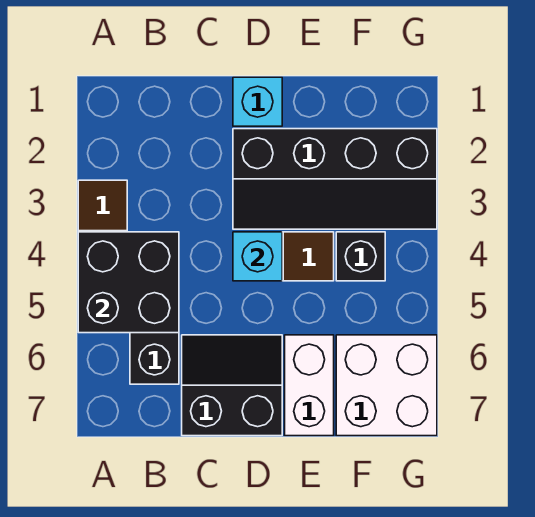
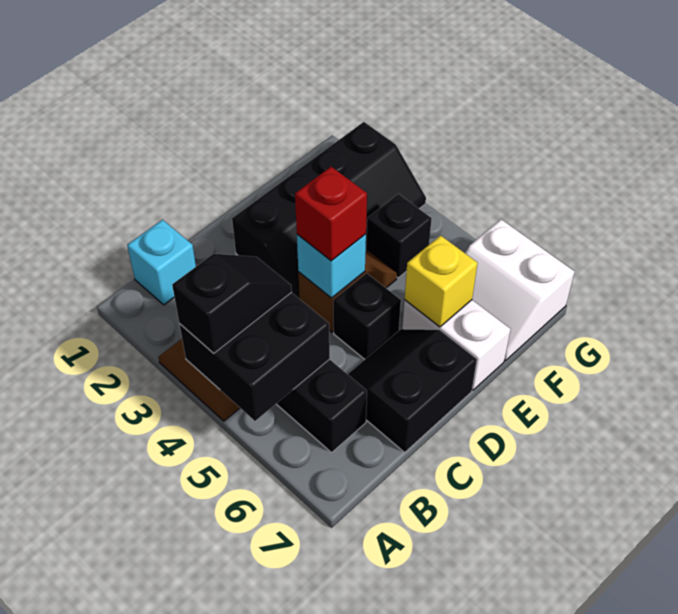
none -> black 1x2 slope [172,254,292,353]
cyan 1x1 brick [233,77,282,126] -> cyan 1x1 brick moved to [127,220,196,305]
none -> red 1x1 brick [295,167,367,261]
none -> black 1x1 brick [333,273,401,359]
none -> yellow 1x1 brick [404,235,478,327]
white 2x2 brick [336,335,437,436] -> white 2x2 slope [465,219,575,361]

